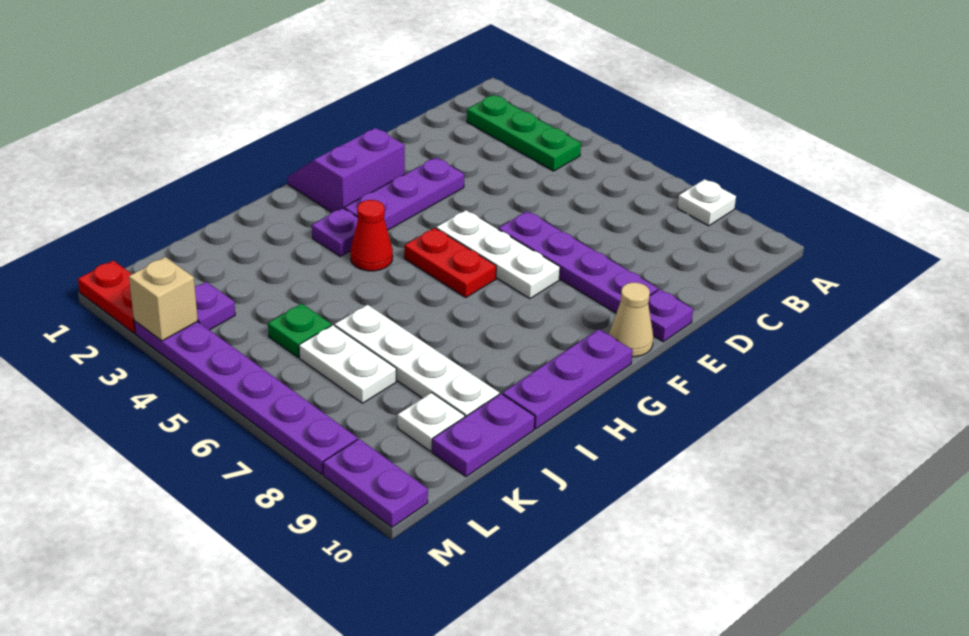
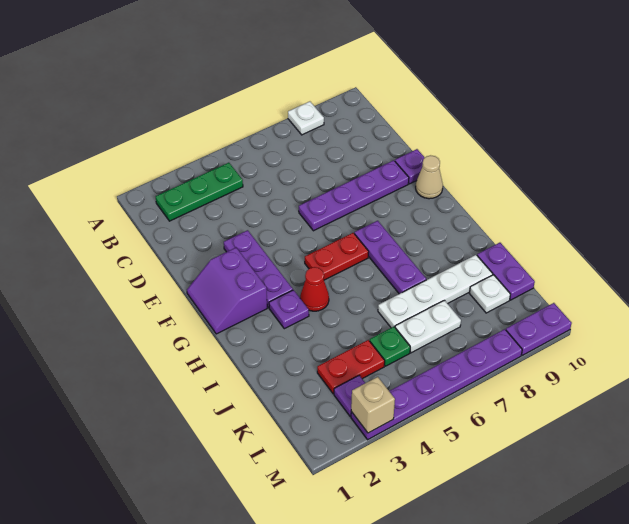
white 1x3 plate [436,210,560,299] -> none
purple 1x3 plate [503,329,633,429] -> purple 1x3 plate moved to [354,221,426,294]
red 1x2 plate [78,260,135,334] -> red 1x2 plate moved to [317,340,385,394]

